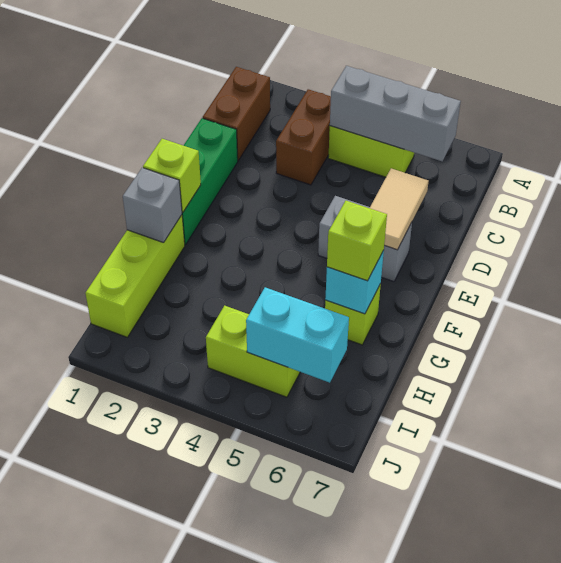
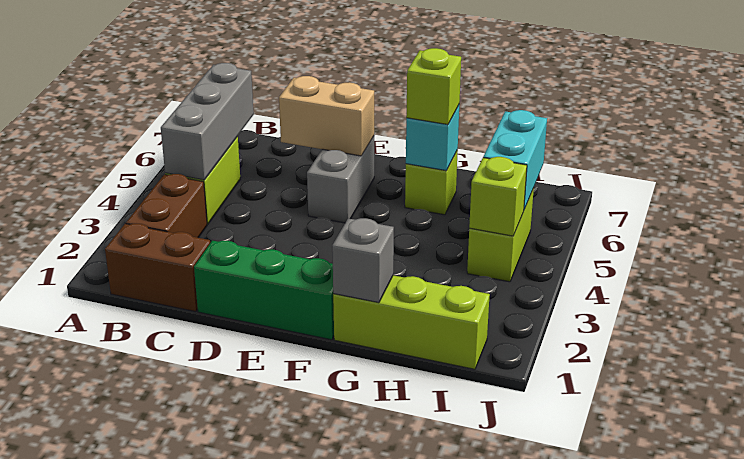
brown 1x2 brick [276,89,331,185] -> brown 1x2 brick turned to [126,174,207,238]
tan 1x2 tile [370,168,429,250] -> tan 1x2 brick [279,76,374,156]
lime 1x1 brick [143,139,201,213] -> lime 1x1 brick moved to [469,157,527,236]

